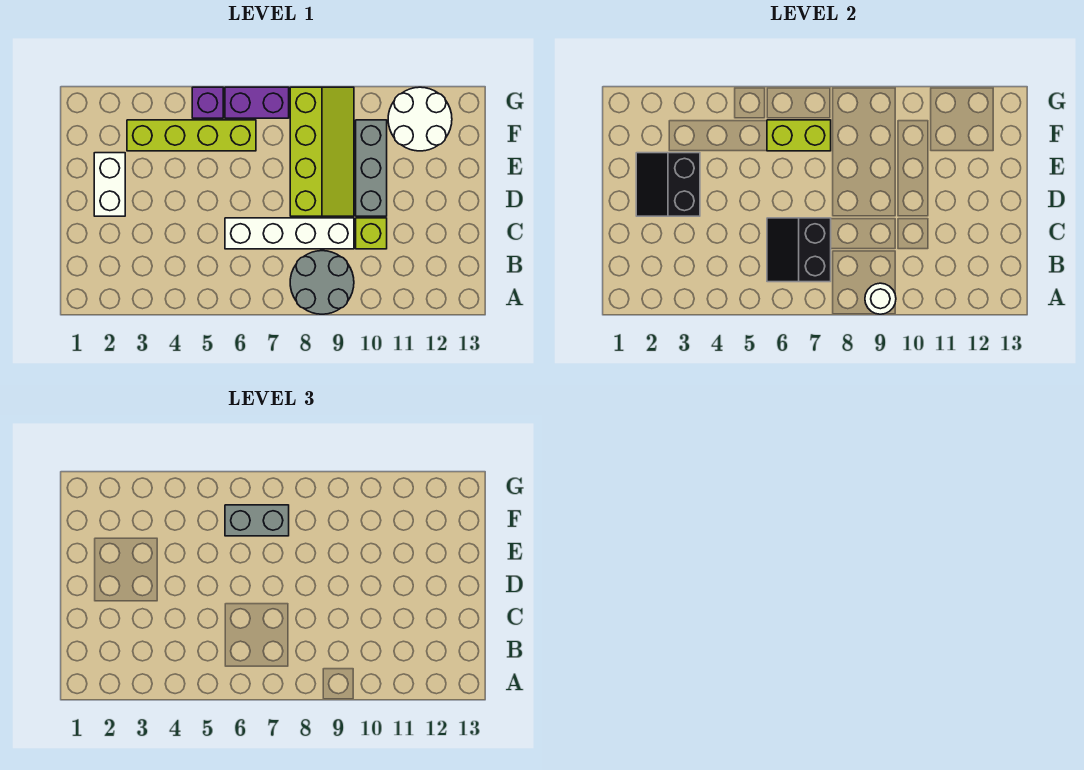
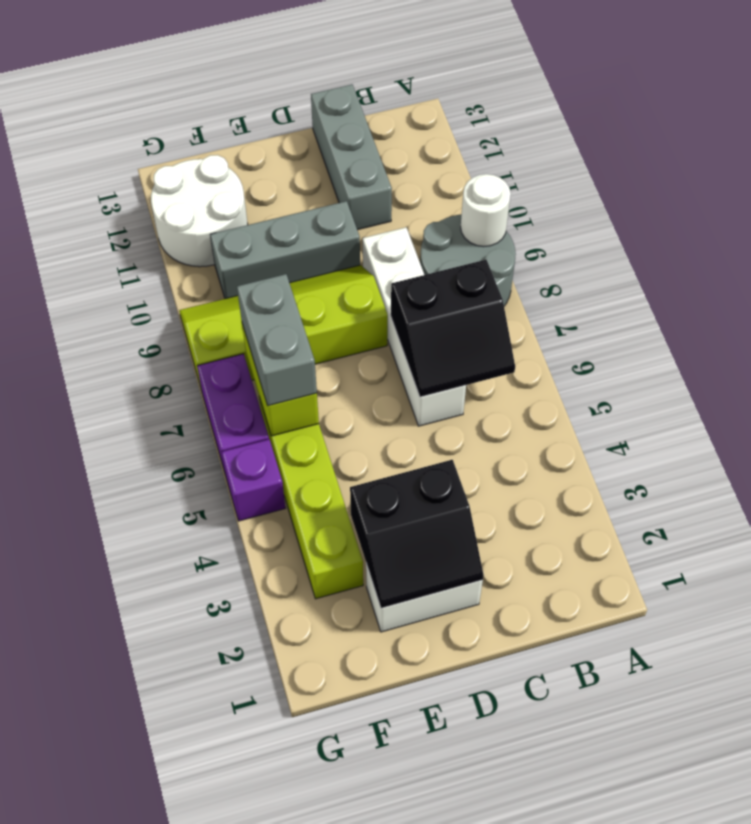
lime 1x1 brick [356,218,387,249] -> none
none -> grey 1x3 brick [311,84,392,230]

